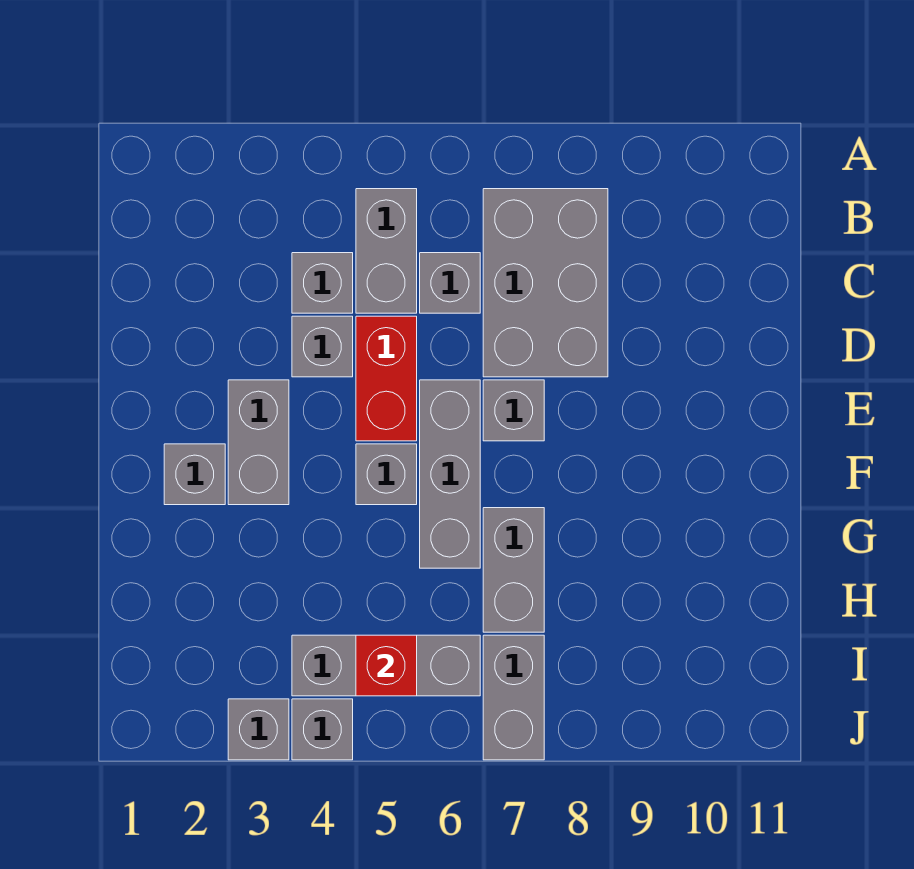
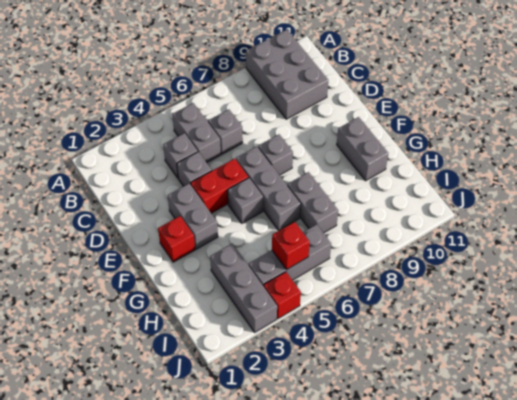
grey 2x3 brick [483,189,608,377] -> grey 2x3 brick moved to [246,30,328,119]
red 1x2 brick [356,316,417,441] -> red 1x2 brick turned to [191,159,249,213]
grey 1x1 brick [164,444,225,505] -> red 1x1 brick [158,216,195,262]
grey 1x2 brick [483,635,544,760] -> grey 1x2 brick moved to [337,117,388,181]
grey 1x1 brick [228,699,289,760] -> grey 1x3 brick [210,243,277,332]
grey 1x1 brick [292,699,353,760] -> red 1x1 brick [264,272,301,319]

